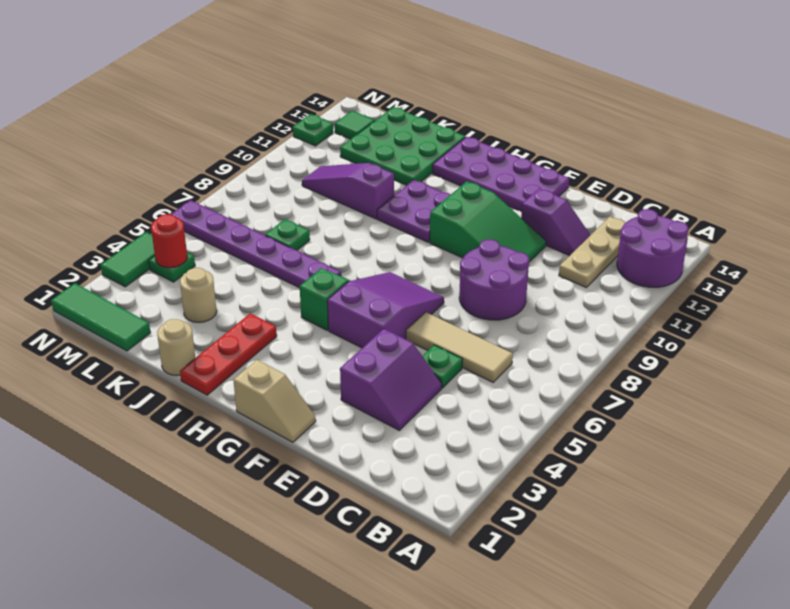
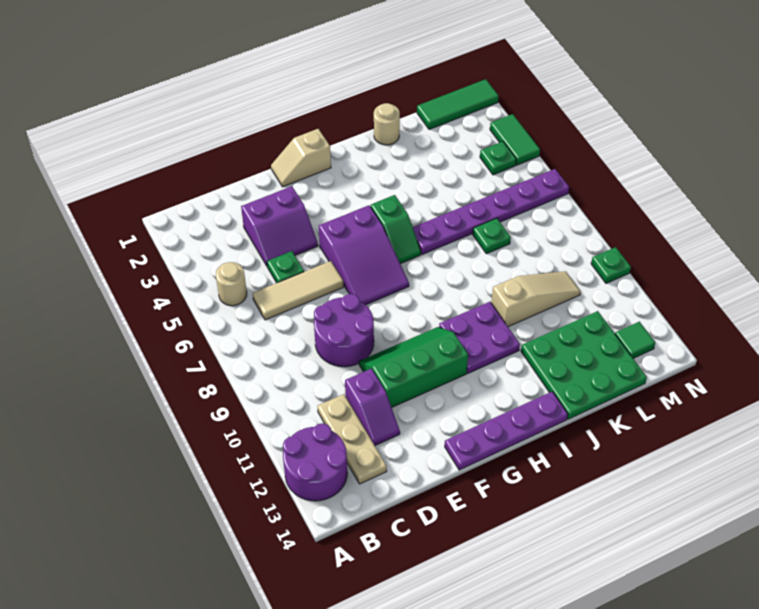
purple 2x2 slope [340,329,442,430] -> purple 2x2 slope turned to [241,186,318,266]
purple 1x2 slope [521,189,590,256] -> purple 1x2 slope turned to [345,369,400,445]
green 2x3 slope [430,181,546,262] -> green 2x3 slope turned to [359,327,468,408]
purple 2x4 plate [432,137,569,212] -> purple 1x4 plate [445,392,568,470]
red 1x3 plate [180,313,277,395] -> none
purple 1x3 slope [302,163,394,219] -> tan 1x3 slope [491,271,581,327]
tan 1x1 round brick [180,268,217,323] -> tan 1x1 round brick moved to [216,262,247,306]
red 1x1 round brick [151,214,187,268] -> none
green 1x1 plate [293,114,333,146] -> green 1x1 plate moved to [591,247,631,283]

